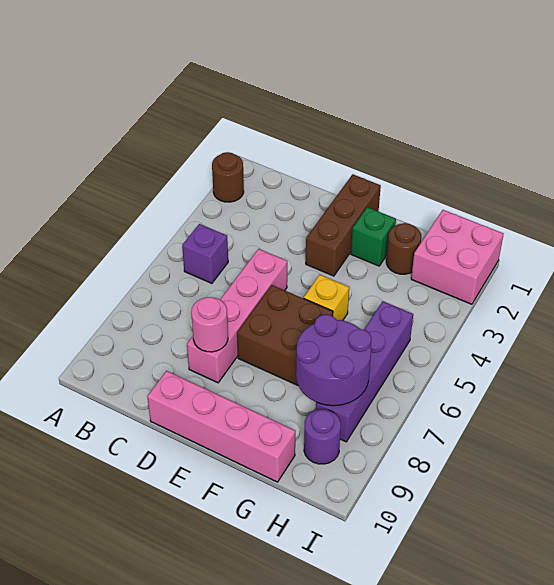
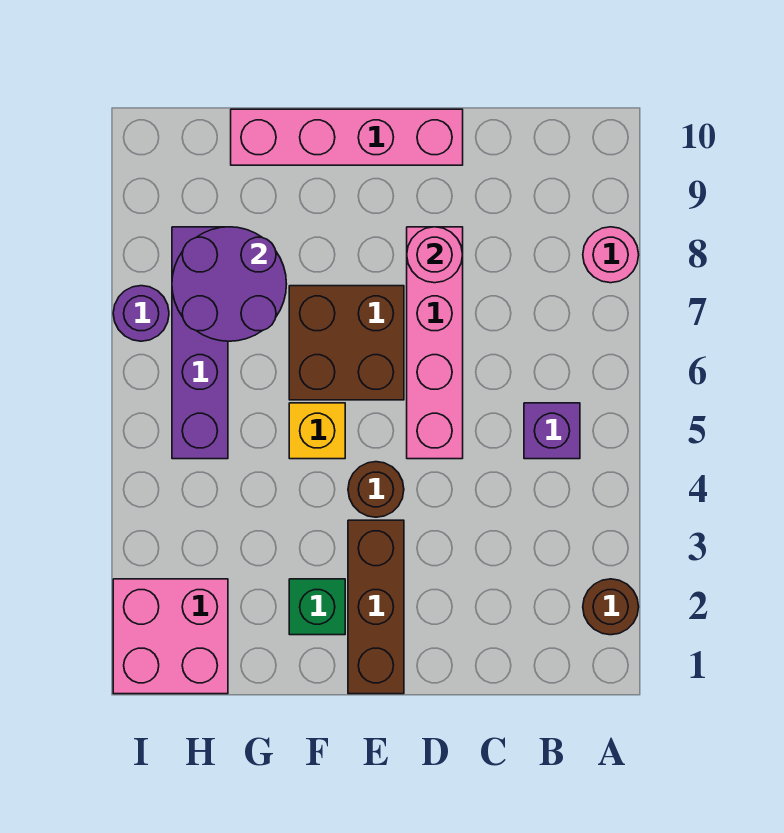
none -> pink 1x1 round brick [583,227,639,283]
brown 1x1 round brick [386,223,421,274] -> brown 1x1 round brick moved to [348,462,404,517]
purple 1x1 round brick [304,409,341,464] -> purple 1x1 round brick moved to [113,286,169,341]

